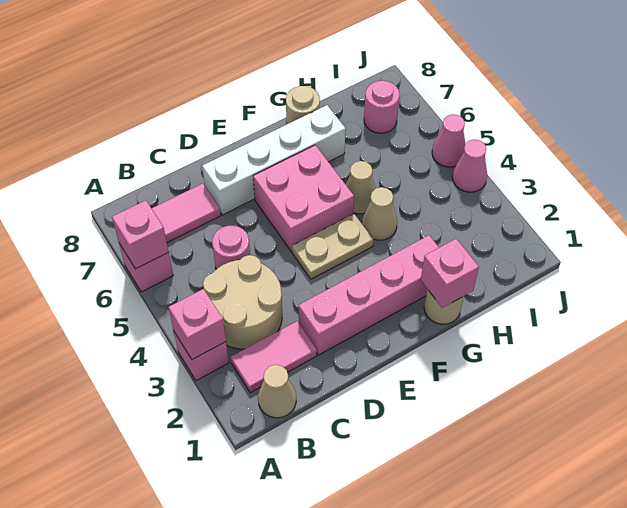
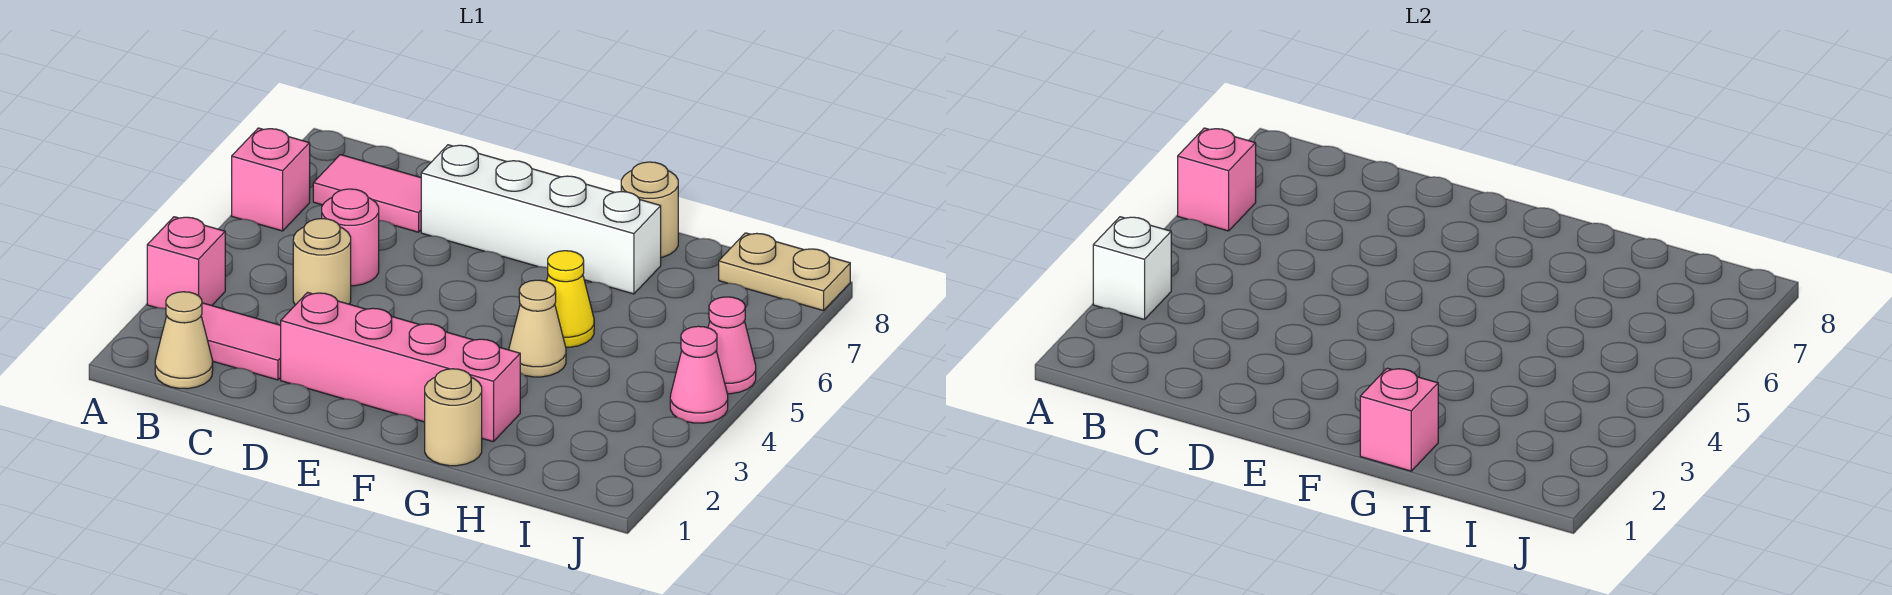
pink 1x1 brick [169,289,226,359] -> white 1x1 brick [1093,217,1171,320]
tan 2x2 round brick [203,255,282,349] -> tan 1x1 round brick [293,219,351,305]
tan 1x2 plate [292,214,373,279] -> tan 1x2 plate moved to [719,233,850,311]
pink 2x2 brick [253,145,354,252] -> none
tan 1x1 cone [346,161,375,214] -> yellow 1x1 cone [546,251,594,347]
pink 1x1 round brick [364,81,400,133] -> none

